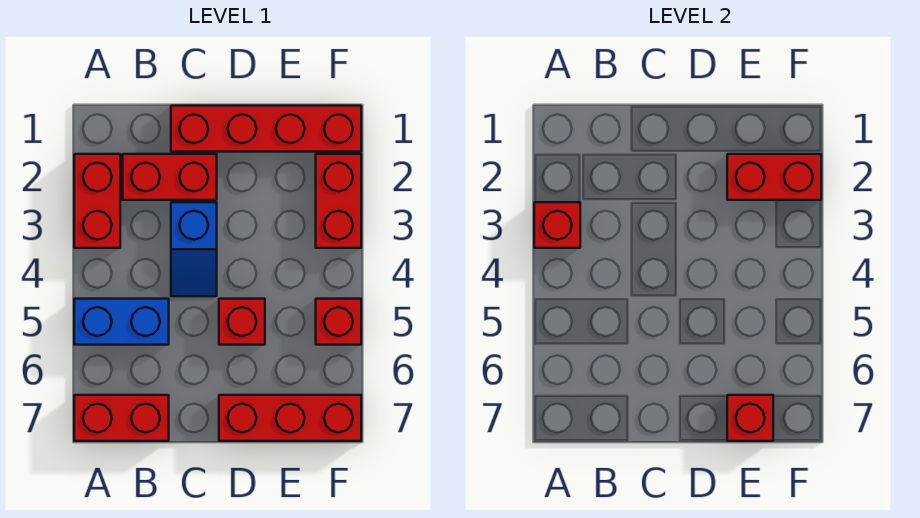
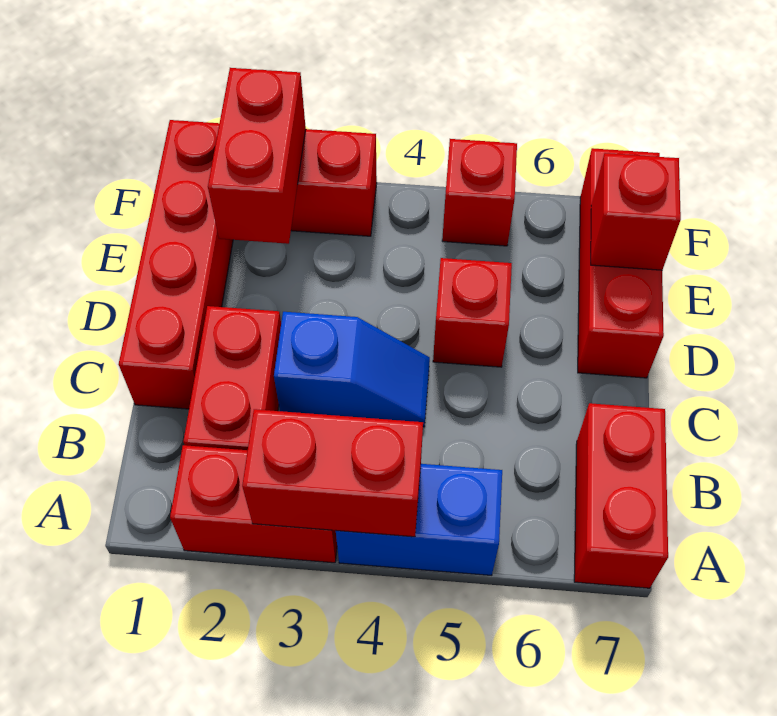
red 1x1 brick [534,202,580,248] -> red 1x2 brick [242,409,423,537]
blue 1x2 brick [74,299,169,345] -> blue 1x2 brick turned to [336,464,502,575]

